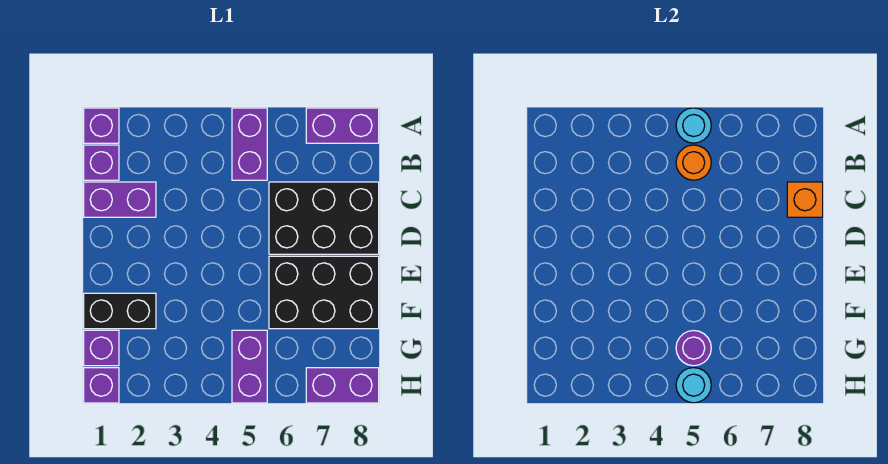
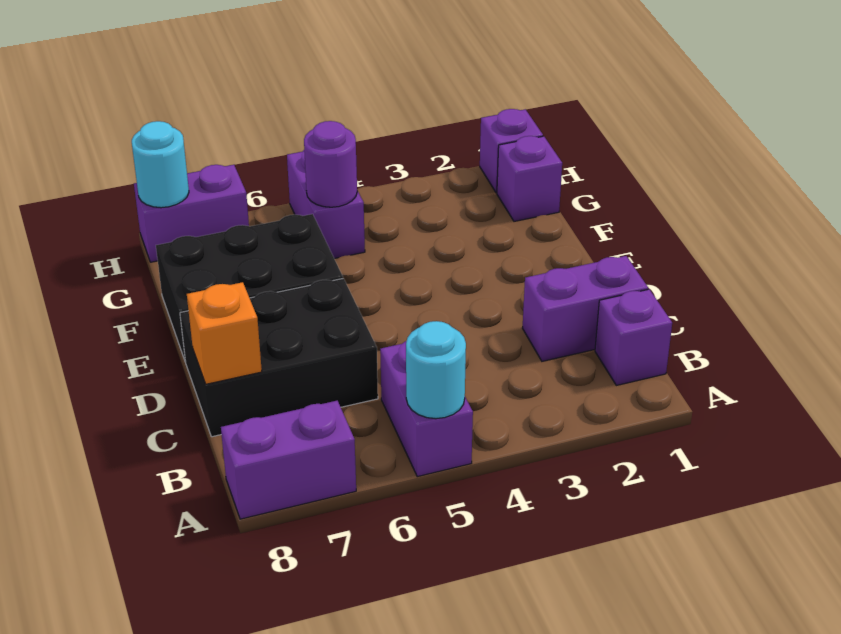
purple 1x1 brick [84,108,119,143] -> none
orange 1x1 round brick [676,145,711,180] -> none
black 1x2 brick [84,293,156,329] -> none
cyan 1x1 round brick [676,368,711,403] -> cyan 1x1 round brick moved to [132,121,189,208]

